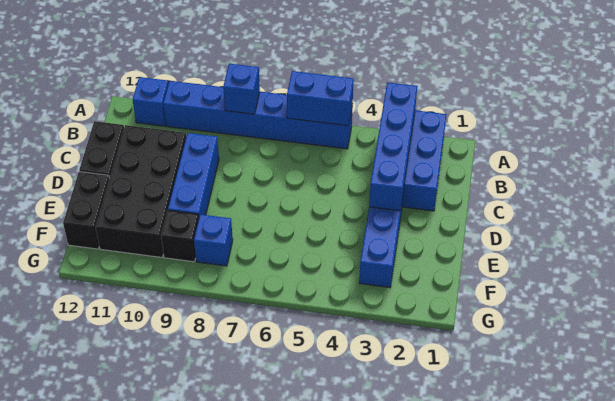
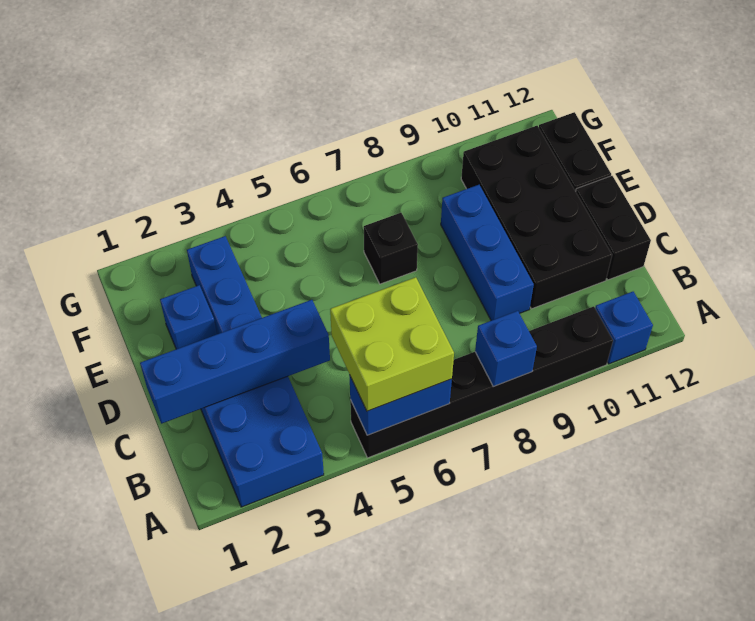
blue 1x4 brick [369,82,417,211] -> blue 1x4 brick turned to [140,300,330,424]
blue 1x6 brick [163,81,353,149] -> black 1x6 brick [350,306,613,458]
none -> lime 2x2 brick [330,277,454,411]
blue 1x1 brick [194,214,233,266] -> blue 1x1 brick moved to [160,285,217,349]
black 1x1 brick [161,210,199,262] -> black 1x1 brick moved to [364,213,418,284]

